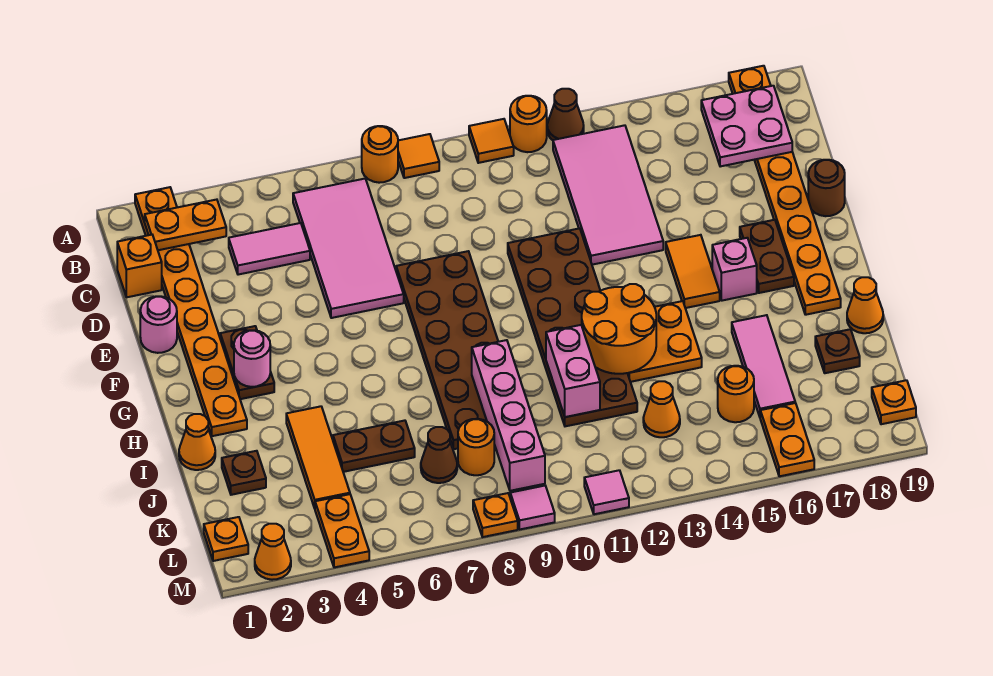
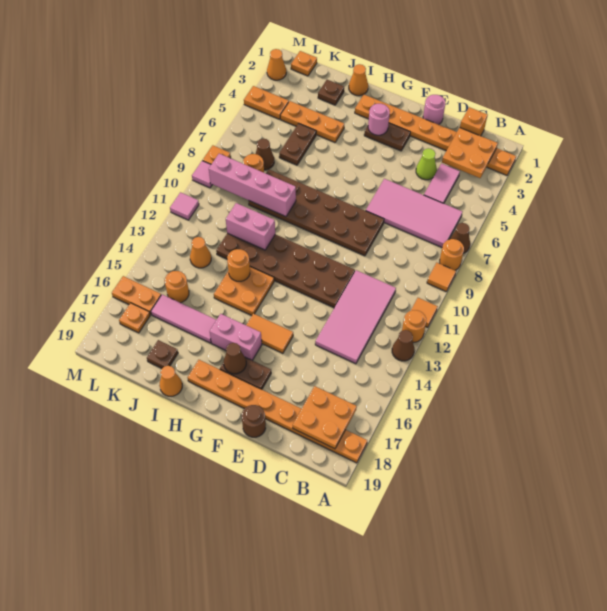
none -> brown 1x1 cone [450,223,470,253]
orange 1x2 plate [145,200,226,250] -> orange 2x2 plate [442,128,498,178]
pink 2x4 tile [553,125,663,265] -> pink 2x4 tile turned to [315,270,396,364]
pink 2x2 plate [701,86,792,167] -> orange 2x2 plate [293,386,357,449]
none -> lime 1x1 cone [416,148,437,180]
pink 1x1 brick [712,238,757,301] -> pink 1x2 brick [210,314,262,360]
none -> brown 1x1 cone [224,343,246,374]
orange 2x2 round brick [582,284,656,374] -> orange 1x1 round brick [227,249,250,281]
orange 1x3 tile [286,406,350,508] -> orange 1x3 plate [280,101,344,142]
orange 1x1 plate [872,380,916,424] -> orange 1x1 plate moved to [119,303,150,333]

